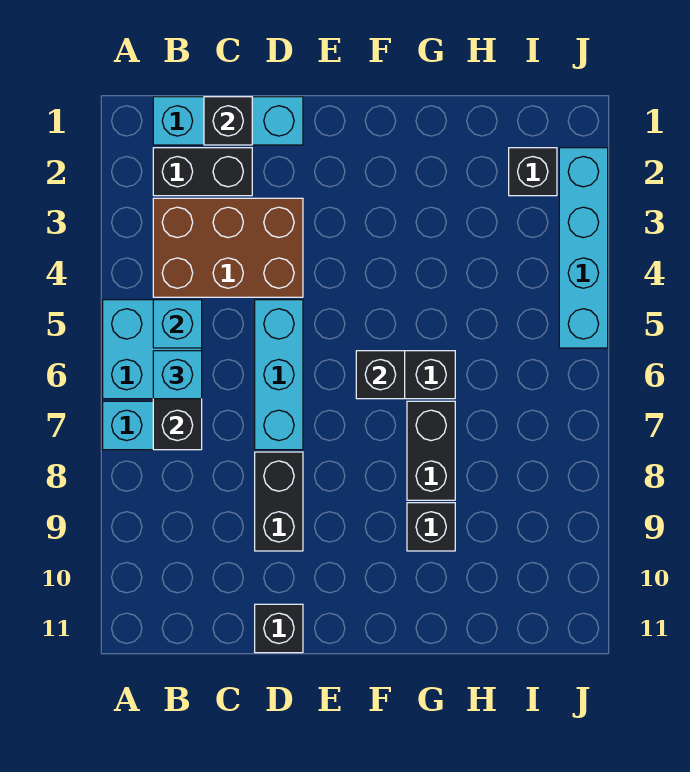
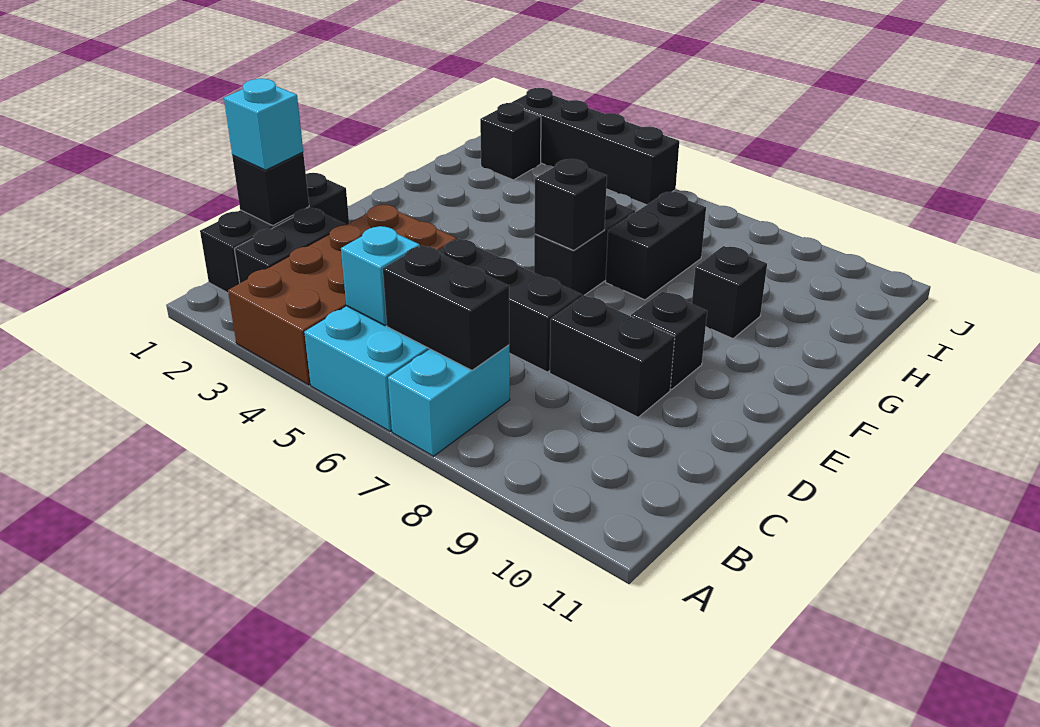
cyan 1x3 brick [153,97,303,145] -> black 1x3 brick [200,173,349,293]
brown 2x3 brick [153,198,303,297] -> brown 2x4 brick [228,205,457,385]
cyan 1x1 brick [153,351,202,399] -> cyan 1x1 brick moved to [224,79,303,170]
cyan 1x3 brick [255,300,303,450] -> black 1x3 brick [439,239,582,372]
black 1x1 brick [255,604,303,653] -> black 1x1 brick moved to [631,291,707,390]
black 1x2 brick [407,401,455,500] -> black 1x2 brick turned to [606,192,706,300]
cyan 1x4 brick [559,148,608,348] -> black 1x4 brick [512,88,679,205]

